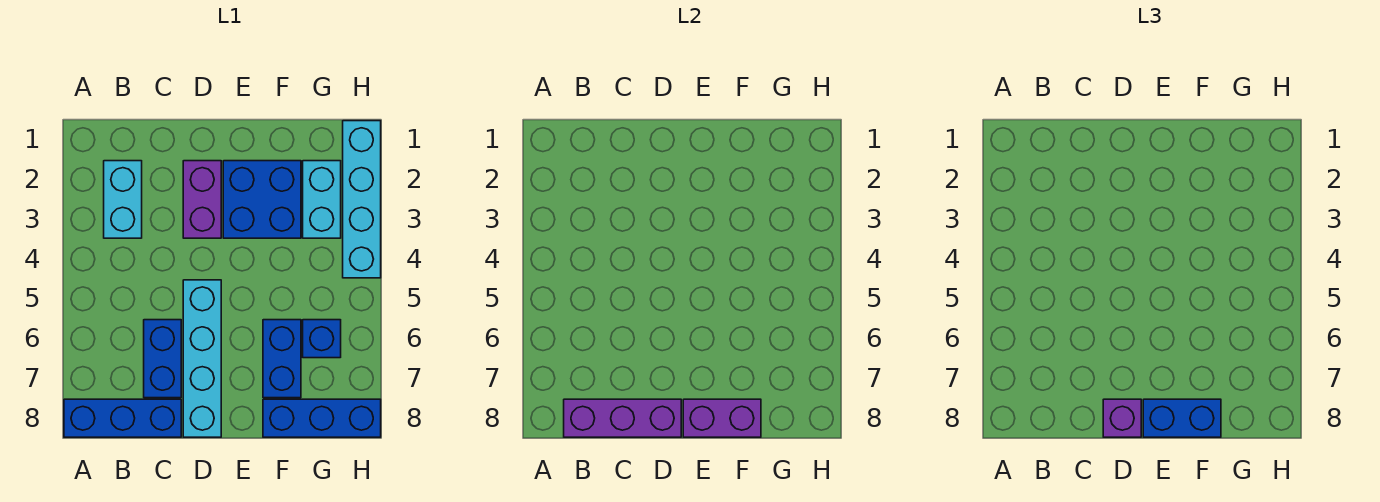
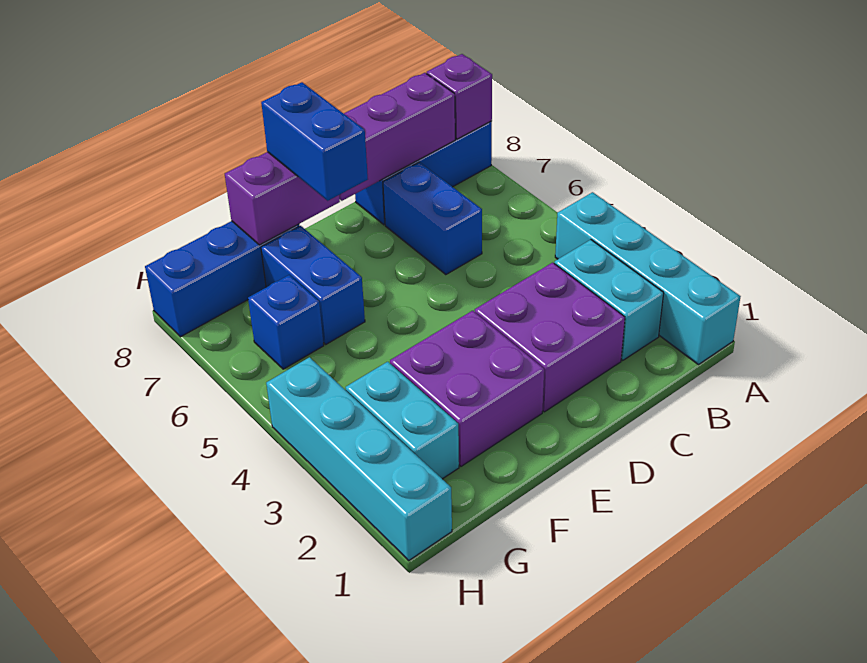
purple 1x2 brick [183,161,221,238] -> purple 2x2 brick [475,262,625,412]
cyan 1x4 brick [183,280,221,437] -> cyan 1x4 brick moved to [555,192,741,365]
purple 1x1 brick [1103,399,1141,437] -> purple 1x1 brick moved to [427,54,492,139]
blue 2x2 brick [223,161,301,238] -> purple 2x2 brick [390,311,544,466]
blue 1x2 brick [1143,399,1221,437] -> blue 1x2 brick turned to [261,82,368,201]

